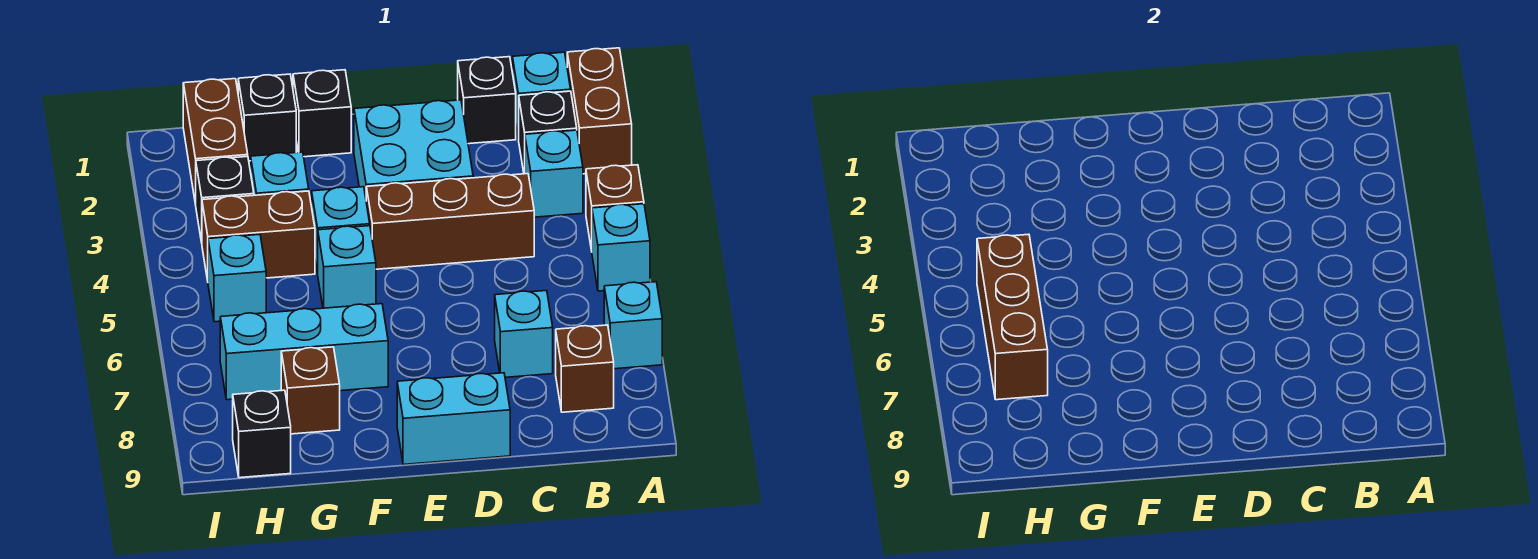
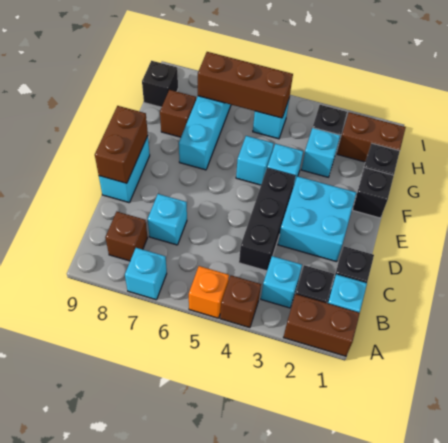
cyan 1x1 brick [592,204,650,291] -> orange 1x1 brick [189,266,229,318]
brown 1x3 brick [366,174,534,269] -> black 1x3 brick [239,168,295,271]
brown 1x2 brick [202,191,315,280] -> brown 1x2 brick moved to [95,106,148,183]

